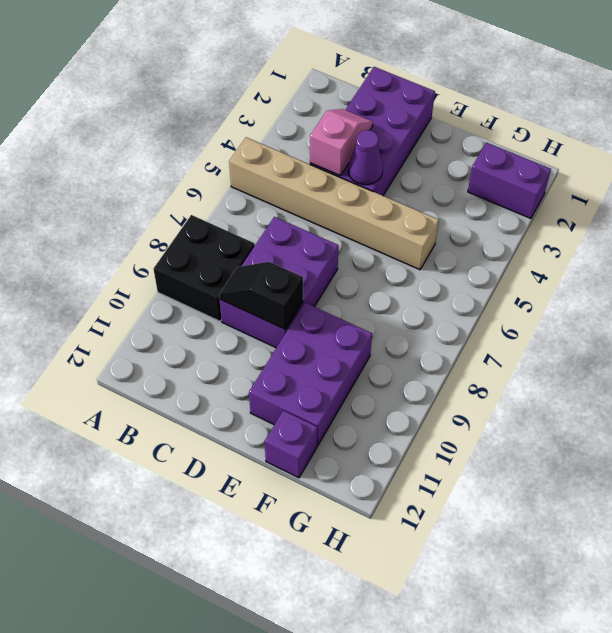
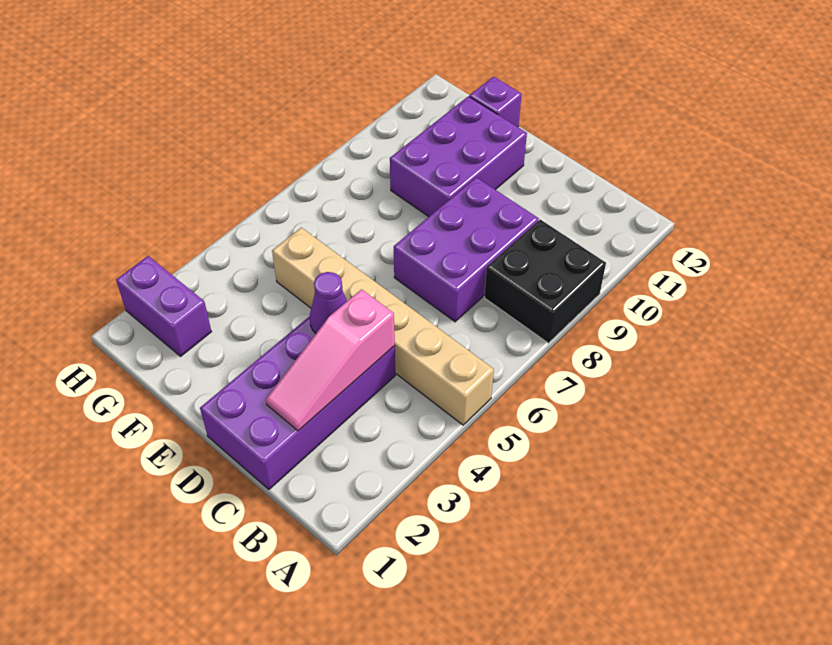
pink 1x2 slope [310,109,373,176] -> pink 1x3 slope [266,289,395,431]
black 1x2 slope [219,262,303,330] -> none

